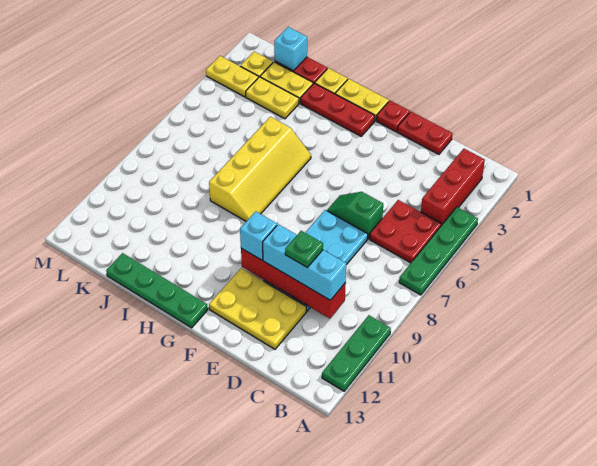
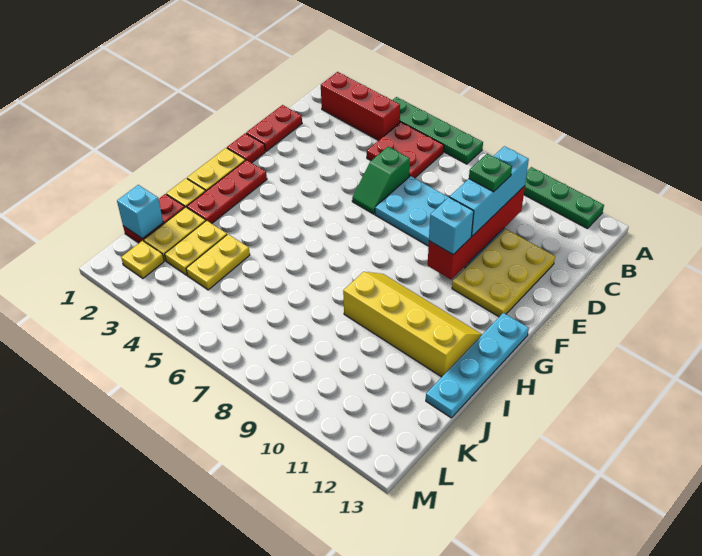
green 1x4 plate [106,253,208,328] -> cyan 1x4 plate [426,313,529,418]
yellow 2x4 slope [209,117,311,221] -> yellow 2x4 slope moved to [343,272,482,377]
yellow 1x2 plate [206,56,259,97] -> yellow 1x2 plate moved to [186,234,250,290]

